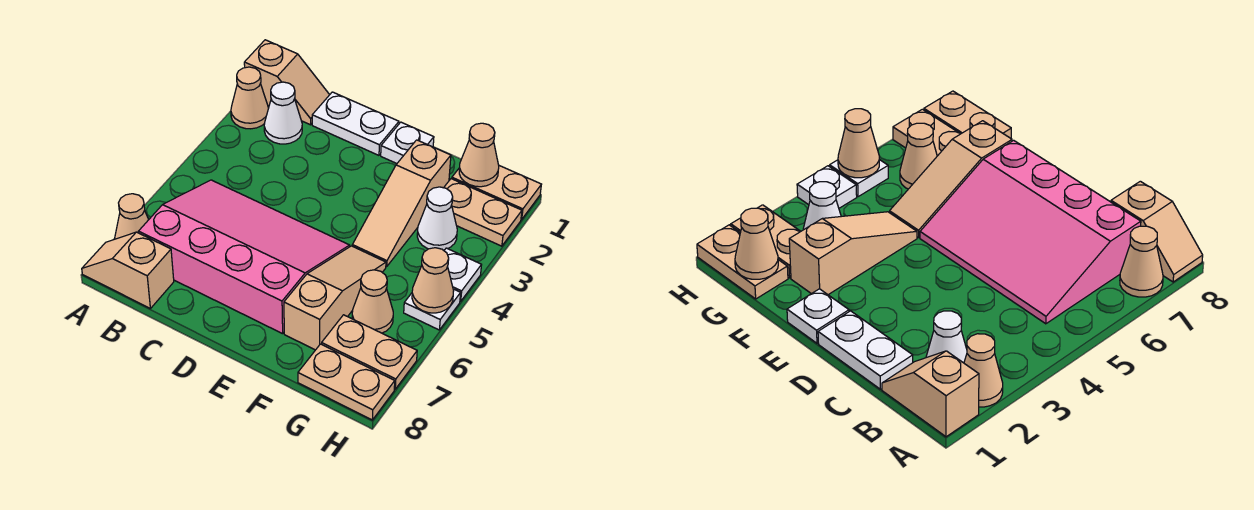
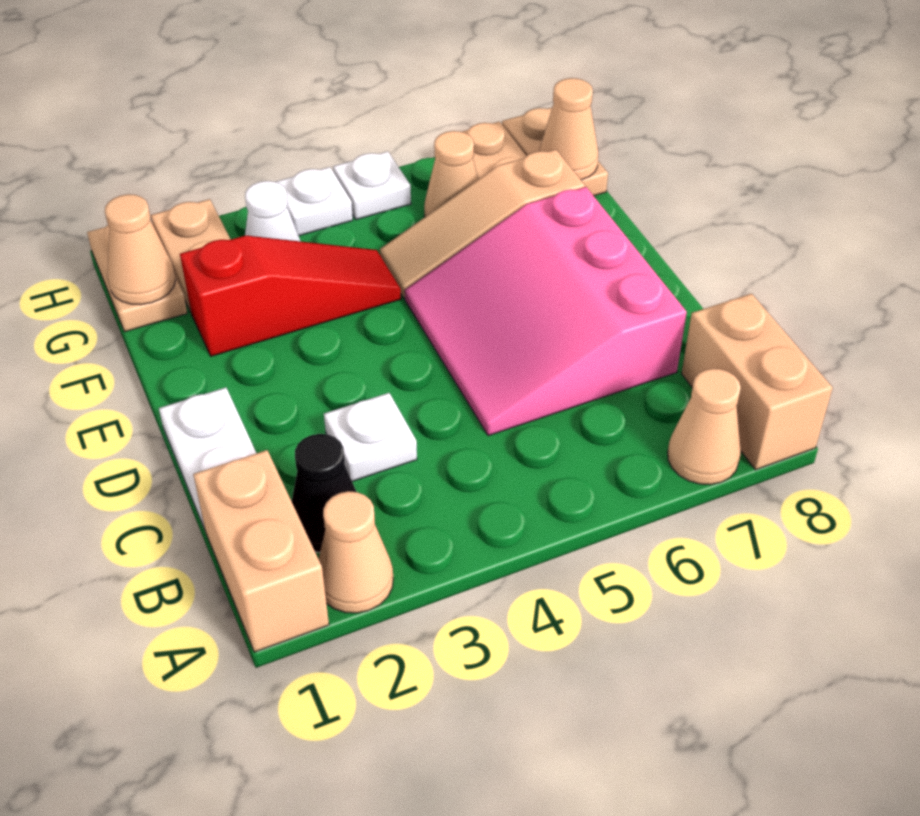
tan 1x2 slope [244,40,329,125] -> tan 1x2 brick [193,450,329,652]
tan 1x2 slope [82,232,174,308] -> tan 1x2 brick [682,294,833,470]
white 1x1 cone [264,82,302,144] -> black 1x1 cone [292,434,356,552]
pink 3x4 slope [139,180,350,334] -> pink 3x3 slope [405,187,687,436]
white 1x1 plate [381,122,434,163] -> white 1x1 plate moved to [324,393,417,481]
tan 1x3 slope [352,140,451,267] -> red 1x3 slope [180,235,401,356]
tan 1x1 cone [412,248,454,313] -> tan 1x1 cone moved to [539,78,598,180]

